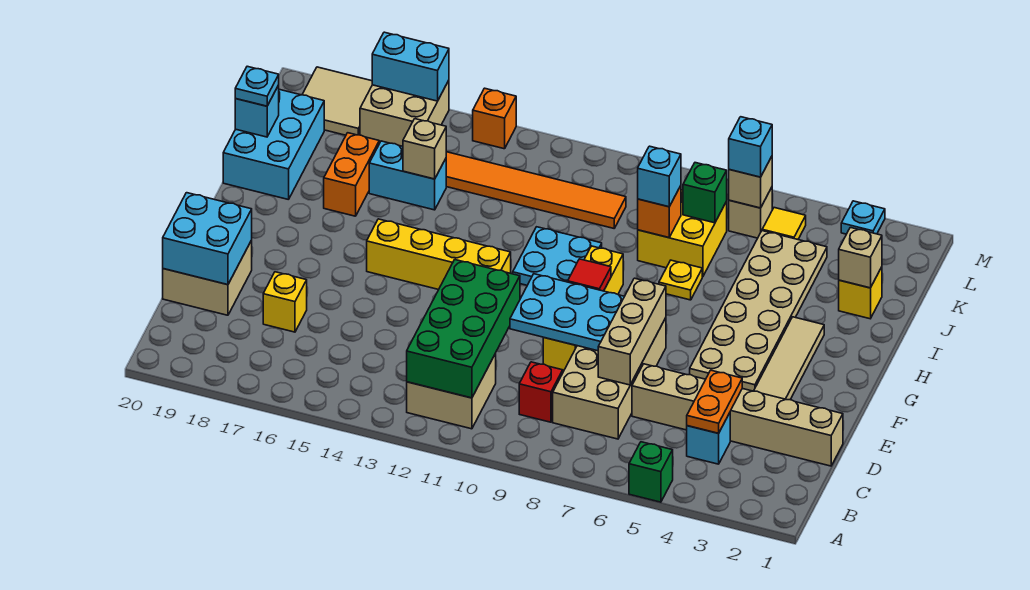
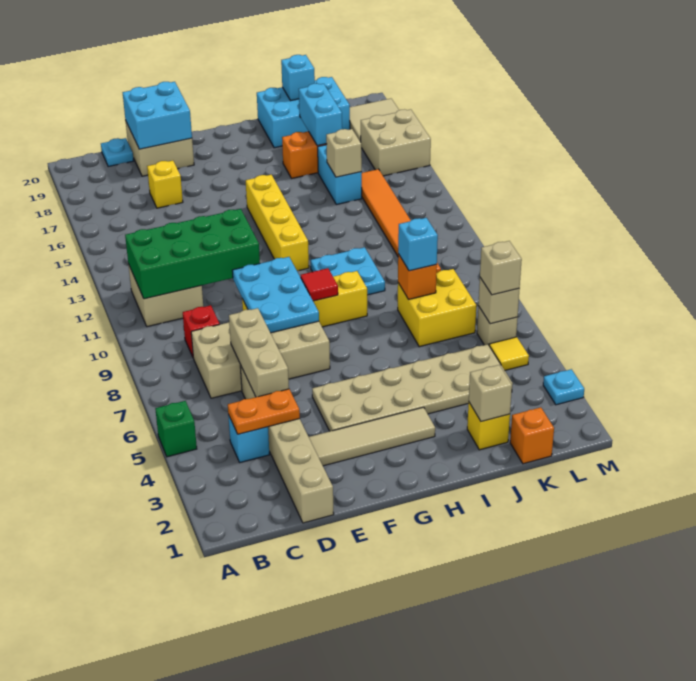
tan 1x3 brick [598,278,666,385] -> tan 1x3 brick turned to [229,308,289,397]
yellow 1x1 plate [659,260,702,300] -> none
cyan 1x1 plate [235,66,279,106] -> cyan 1x1 plate moved to [101,138,134,167]
green 1x1 brick [683,163,727,223] -> none
cyan 1x1 brick [729,117,772,177] -> tan 1x1 brick [480,241,522,295]
orange 1x1 brick [473,88,516,149] -> orange 1x1 brick moved to [510,407,554,464]
cyan 1x2 brick [372,32,449,101] -> cyan 1x2 brick moved to [299,84,342,146]

